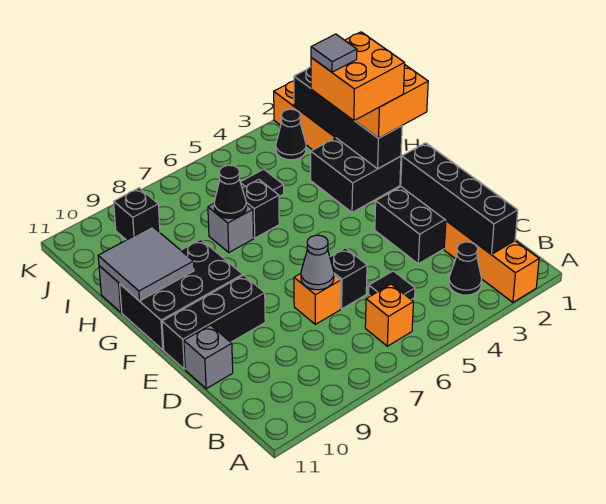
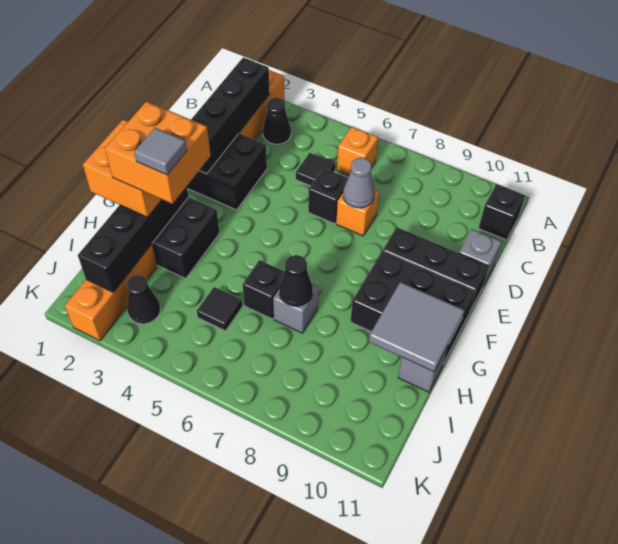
black 1x1 brick [114,188,160,240] -> black 1x1 brick moved to [479,184,525,240]

